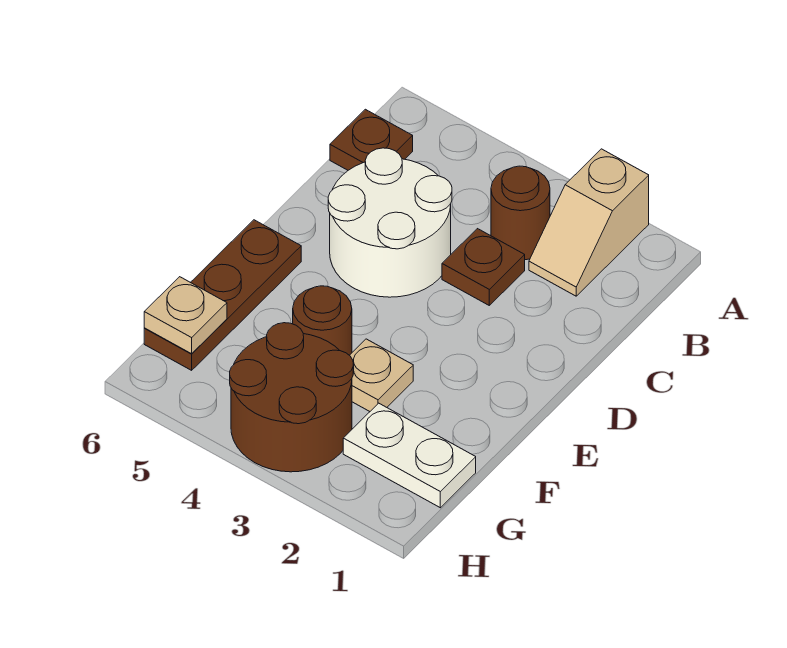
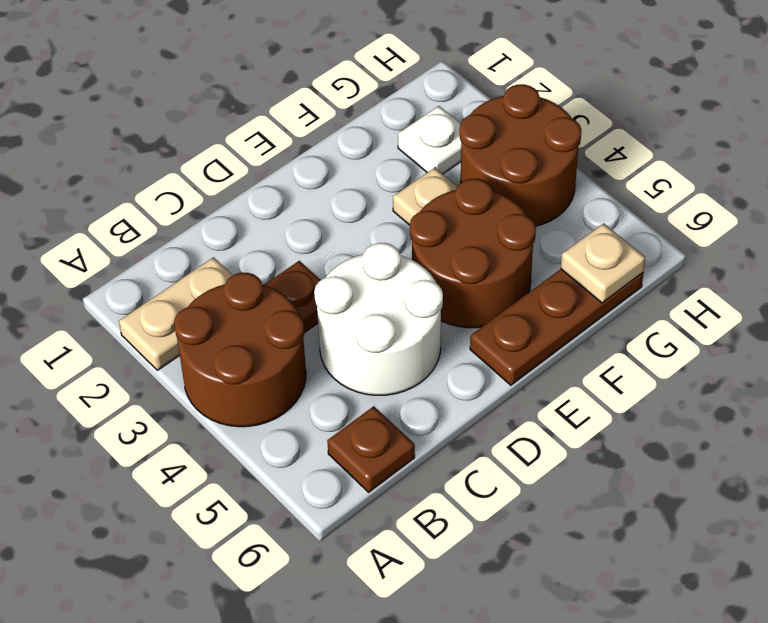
tan 1x2 slope [529,149,649,296] -> tan 1x2 plate [119,257,233,370]
brown 1x1 round brick [491,166,550,260] -> brown 2x2 round brick [174,273,306,427]
brown 1x1 round brick [293,286,352,355] -> brown 2x2 round brick [410,179,536,328]
white 1x2 plate [343,403,476,508] -> white 1x1 plate [398,106,461,174]

